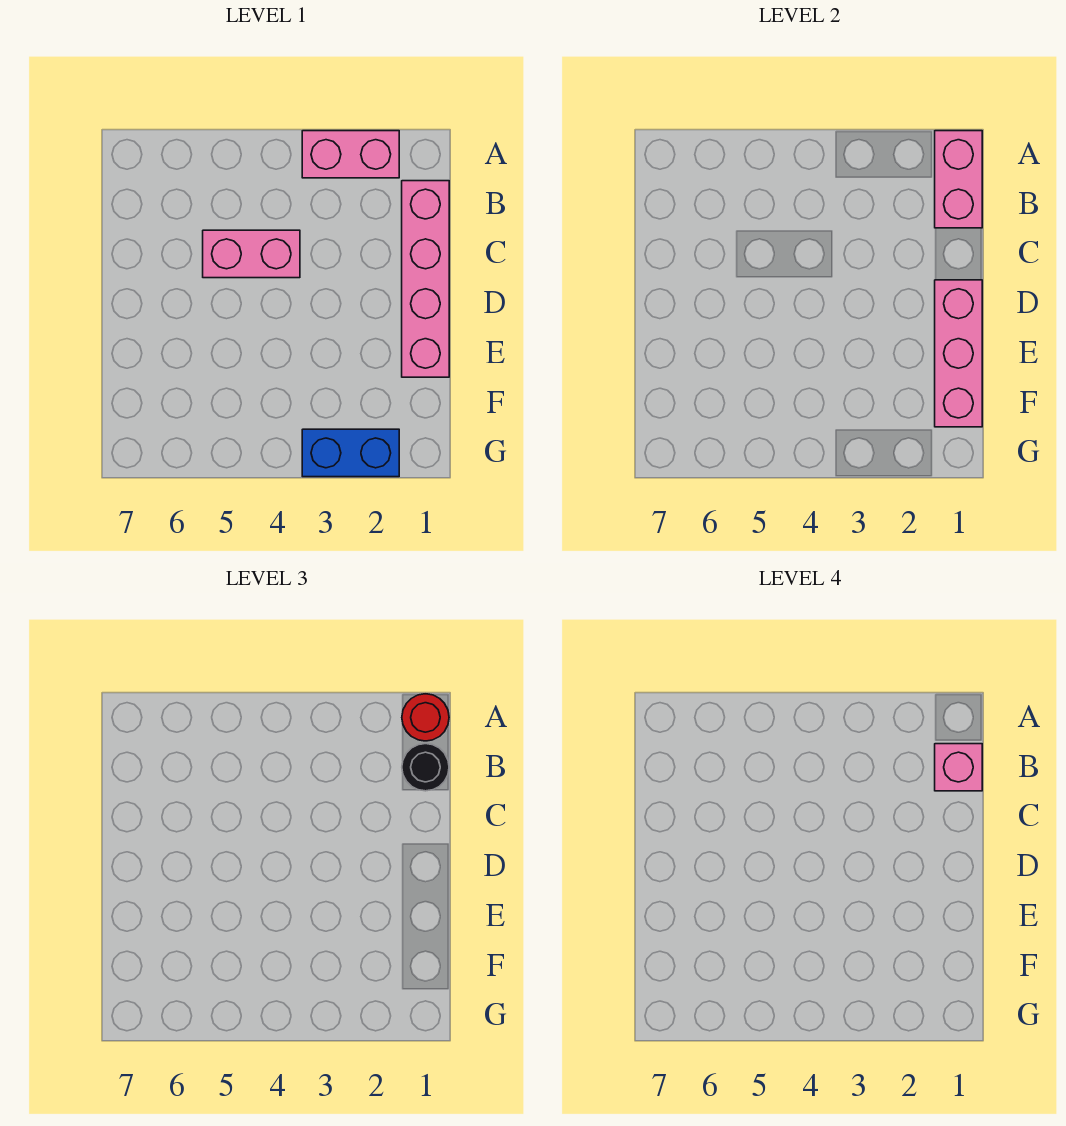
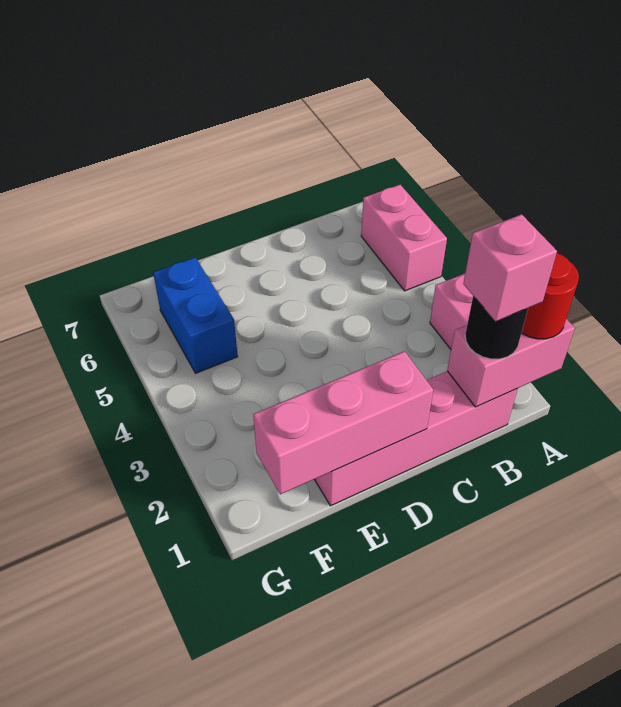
pink 1x2 brick [203,230,300,278] -> pink 1x2 brick moved to [361,185,447,291]
blue 1x2 brick [302,429,399,477] -> blue 1x2 brick moved to [153,257,238,373]

